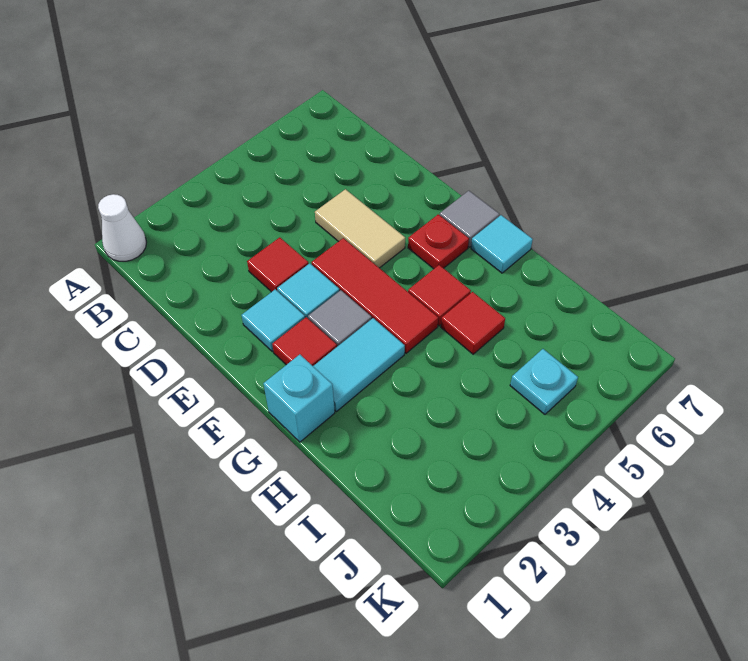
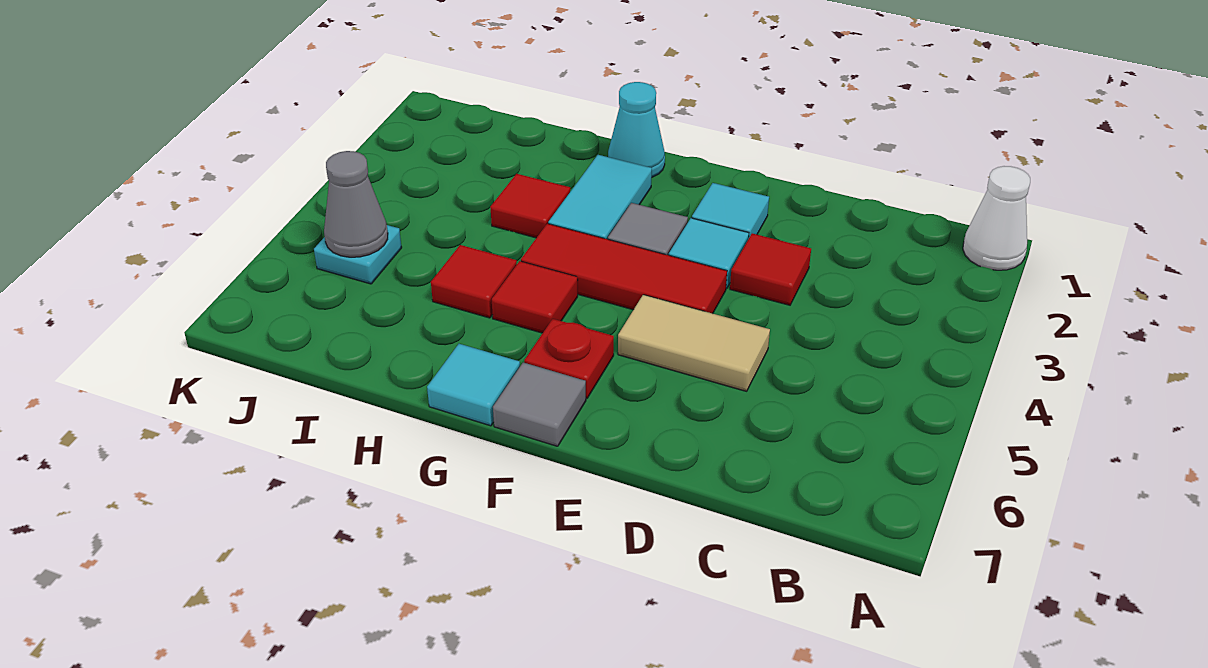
red 1x1 tile [272,317,337,366] -> red 1x1 tile moved to [490,174,570,238]
cyan 1x1 brick [263,354,335,442] -> cyan 1x1 cone [608,82,665,177]
none -> grey 1x1 cone [324,151,388,257]

